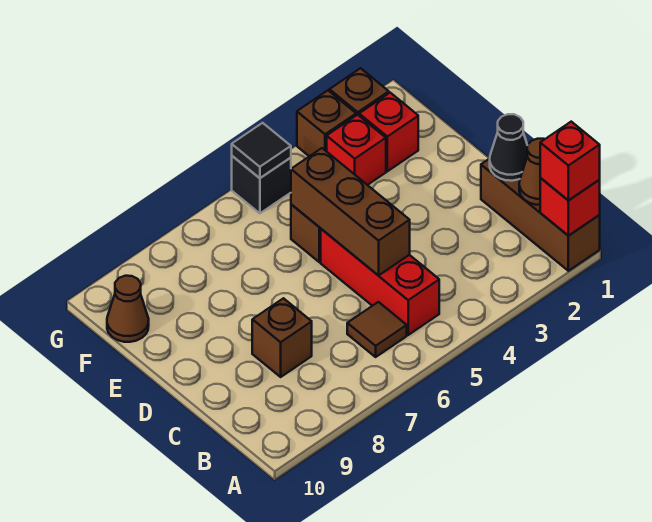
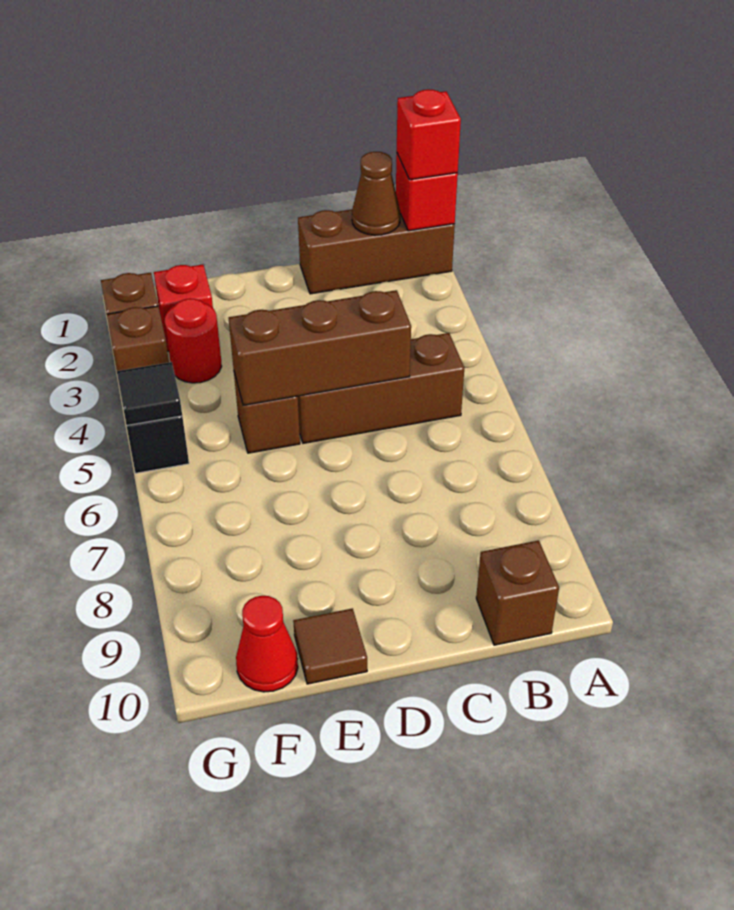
red 1x3 brick [321,229,439,335] -> brown 1x3 brick [298,333,464,443]
brown 1x1 tile [347,302,407,357] -> brown 1x1 tile moved to [293,608,367,684]
black 1x1 cone [490,114,528,181] -> none
brown 1x1 brick [252,298,312,377] -> brown 1x1 brick moved to [476,540,559,645]
red 1x1 brick [327,115,386,185] -> red 1x1 round brick [165,299,222,383]
brown 1x1 cone [107,276,149,342] -> red 1x1 cone [236,596,298,692]

